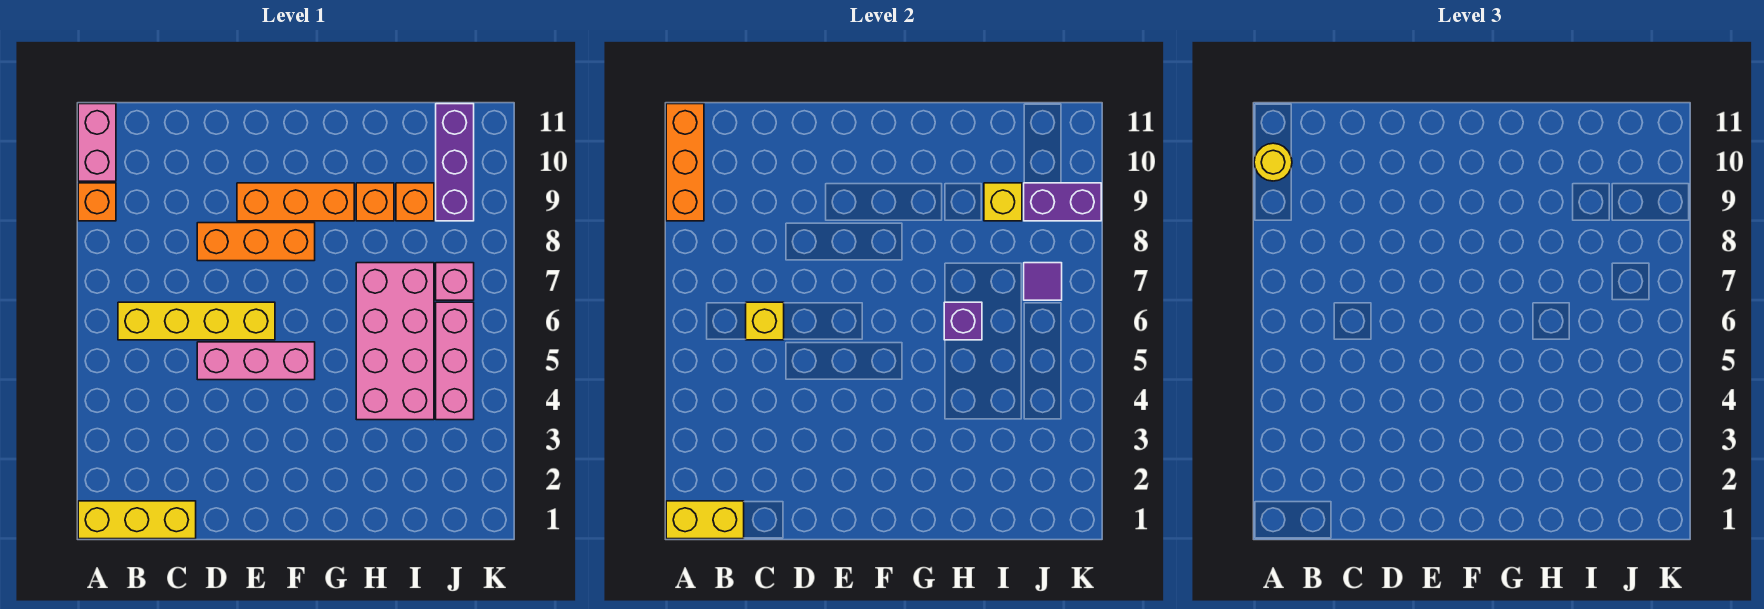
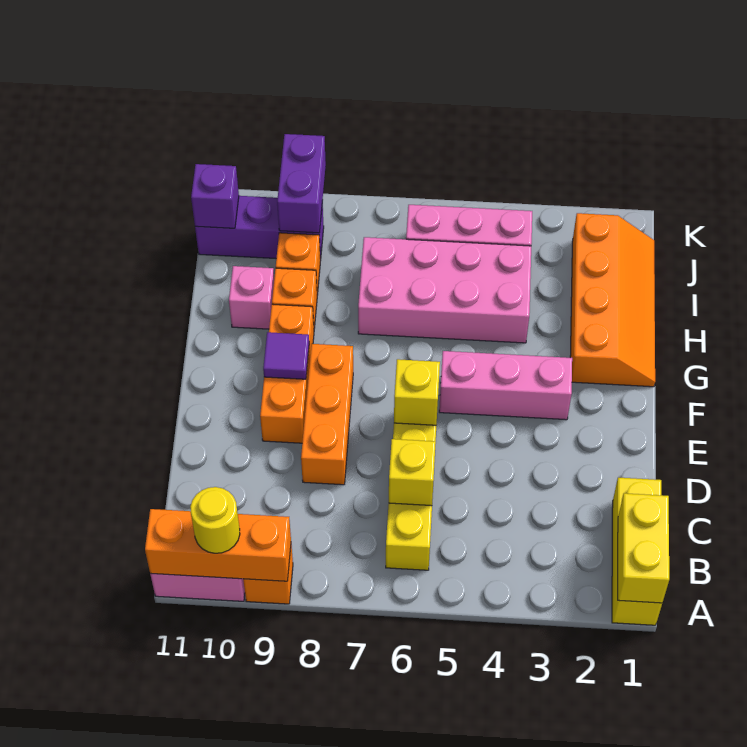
pink 1x3 brick [197,342,315,380] -> pink 1x3 brick turned to [439,351,572,420]
none -> orange 2x4 slope [570,213,655,387]
purple 1x1 brick [944,302,982,340] -> purple 1x1 brick moved to [191,164,239,228]
yellow 1x1 brick [984,183,1022,221] -> yellow 1x1 brick moved to [394,359,440,425]
pink 1x1 brick [436,263,474,300] -> pink 1x1 brick moved to [229,266,274,329]
purple 1x1 tile [1024,263,1062,300] -> purple 1x1 tile moved to [263,332,309,379]

